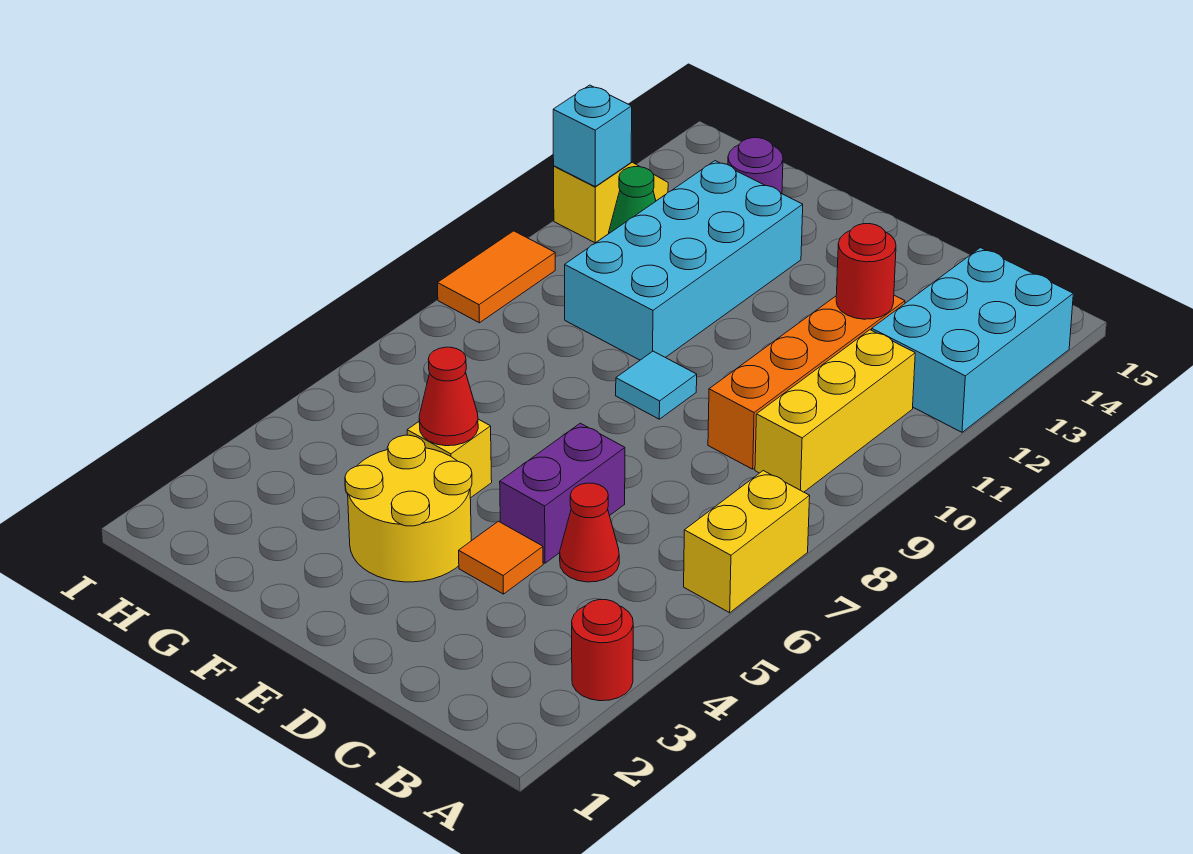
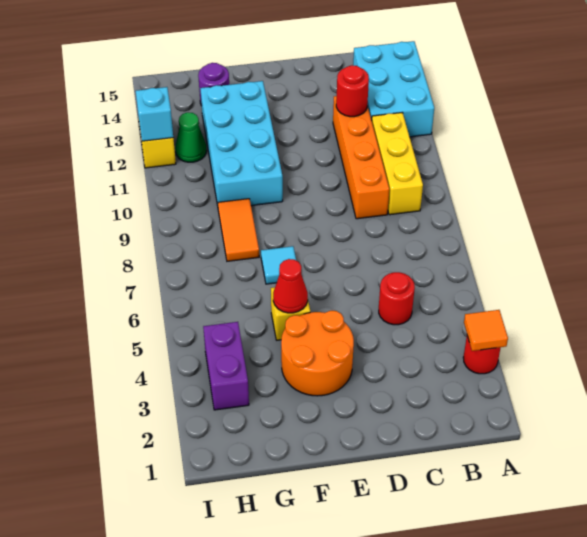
yellow 1x2 brick [684,471,810,613] -> none
red 1x1 cone [560,483,619,582] -> red 1x1 round brick [379,272,415,325]
orange 1x1 tile [459,521,543,594] -> orange 1x1 tile moved to [464,310,508,351]
purple 1x2 brick [500,423,625,563] -> purple 1x2 brick moved to [203,322,249,410]
yellow 2x2 round brick [345,435,472,582] -> orange 2x2 round brick [281,311,354,396]
cyan 1x1 tile [616,351,697,419] -> cyan 1x1 tile moved to [261,246,296,284]
orange 1x2 tile [437,231,555,323] -> orange 1x2 tile moved to [218,199,259,261]

